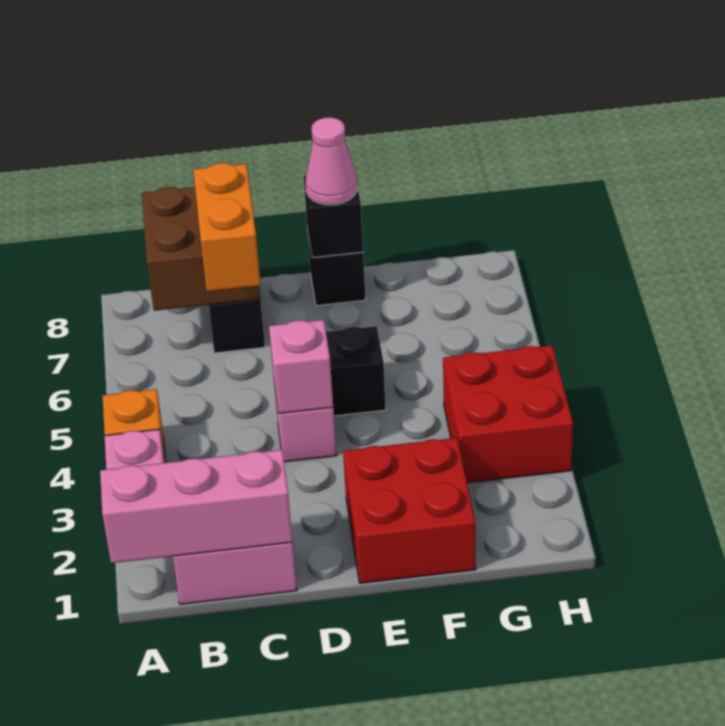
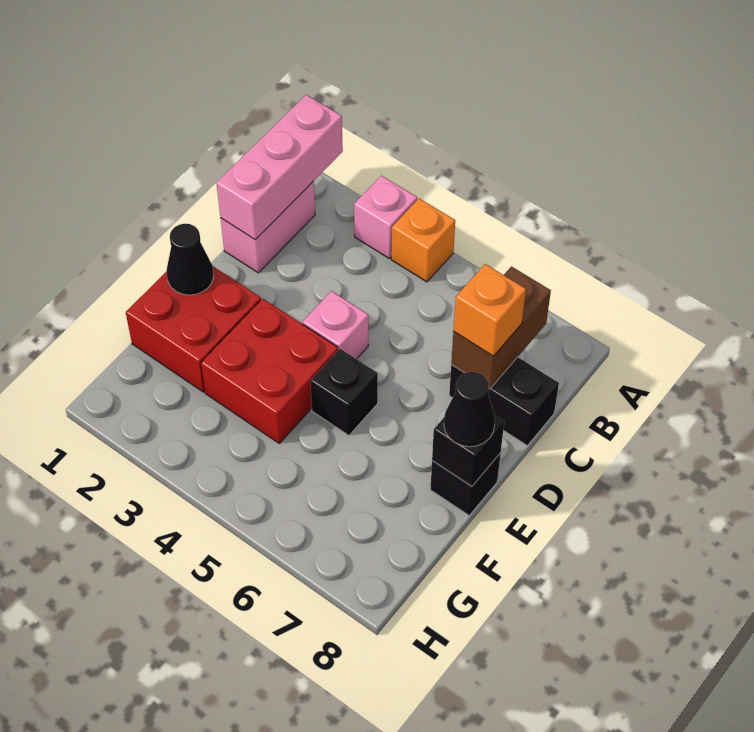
brown 2x2 brick [142,187,261,311] -> brown 1x2 brick [451,267,551,389]
orange 1x2 brick [193,163,261,291] -> orange 1x1 brick [454,264,526,356]
pink 1x1 brick [269,320,333,414] -> none
none -> black 1x1 cone [167,224,214,295]
pink 1x1 cone [305,117,358,205] -> black 1x1 cone [444,372,495,447]
red 2x2 brick [443,345,573,483] -> red 2x2 brick moved to [201,299,338,443]

